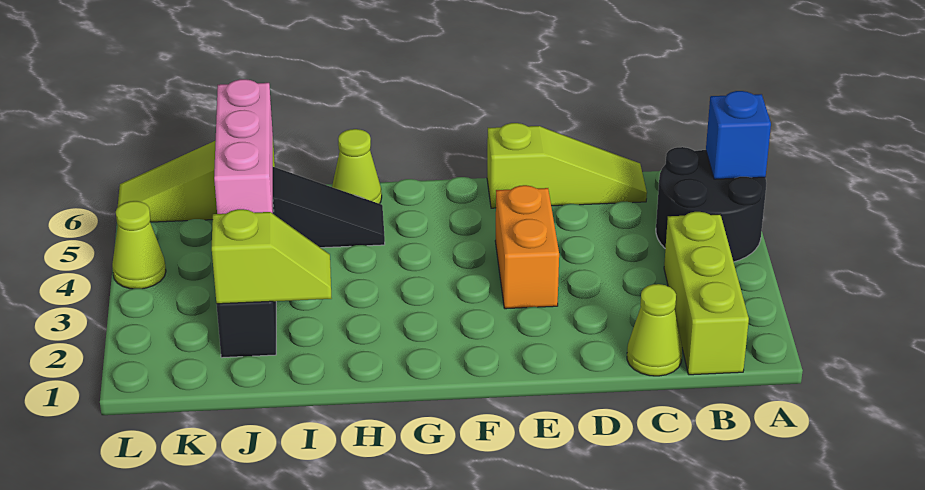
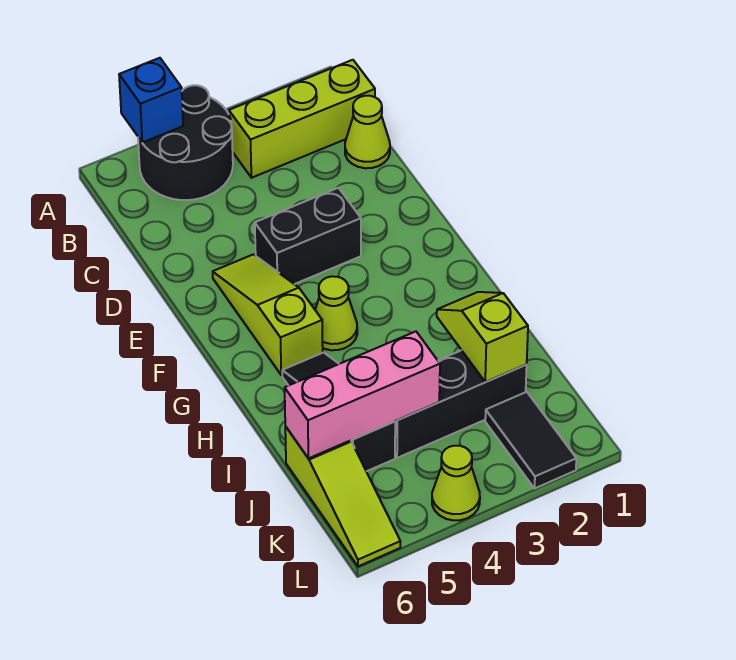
lime 1x3 slope [487,123,647,208] -> lime 1x3 slope moved to [213,254,323,375]
orange 1x2 brick [495,185,559,309] -> black 1x2 brick [255,188,361,284]
lime 1x1 cone [332,129,382,204] -> lime 1x1 cone moved to [315,276,357,350]
none -> black 1x2 tile [485,392,576,488]

